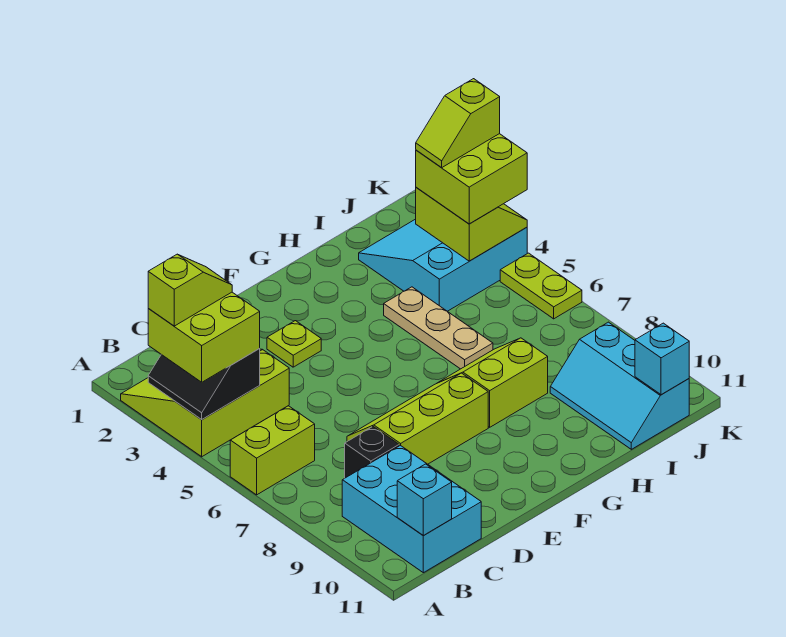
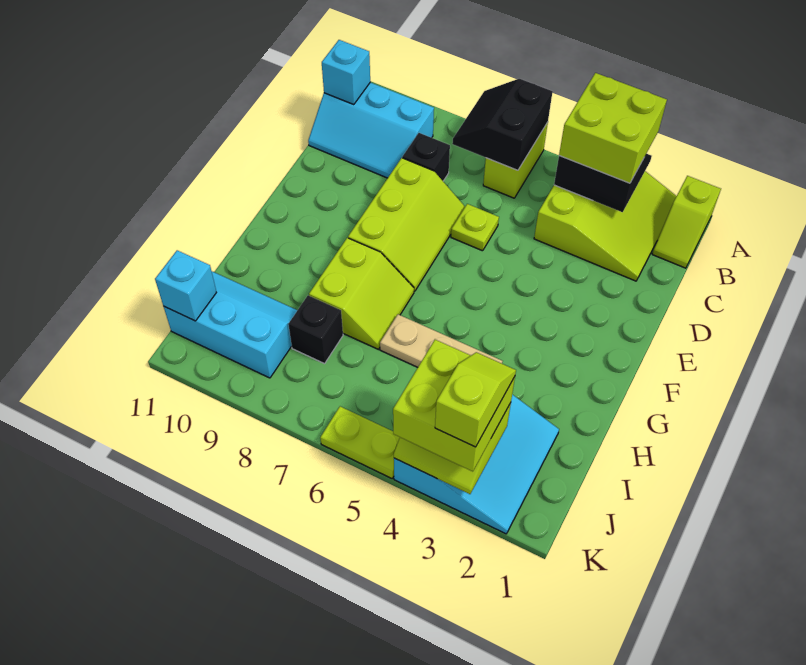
lime 1x2 slope [148,254,232,326] -> lime 1x2 slope moved to [652,176,721,268]
none -> black 2x2 slope [452,79,553,170]
cyan 2x3 brick [342,445,481,573] -> cyan 2x3 slope [308,82,434,178]
lime 1x1 plate [267,321,321,367] -> lime 1x1 plate moved to [451,204,499,251]
none -> black 1x1 brick [288,295,343,364]

